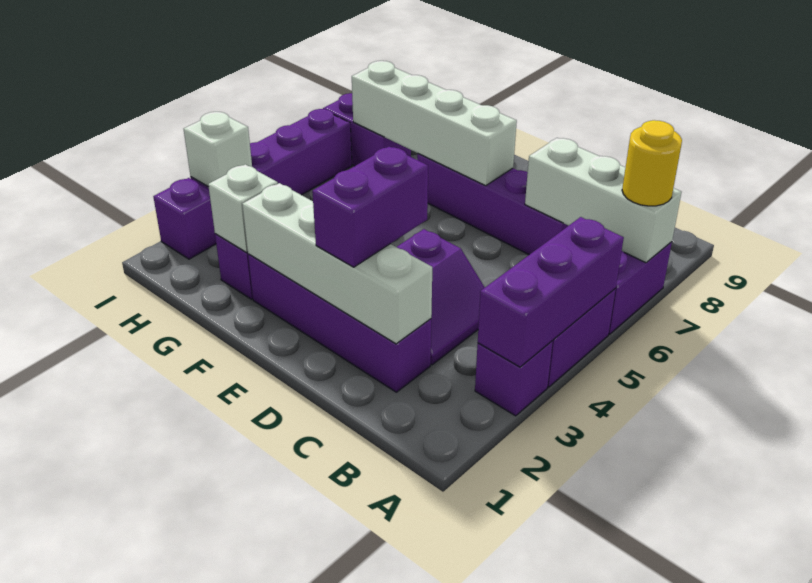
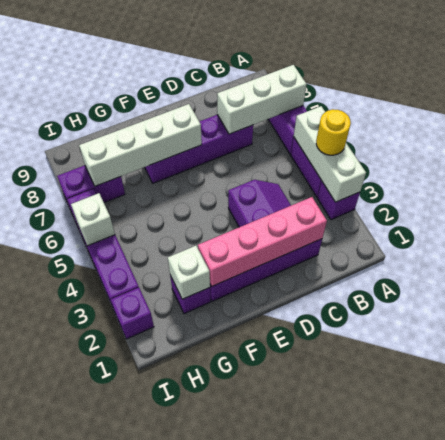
purple 1x3 brick [478,217,624,367] -> white 1x3 brick [294,106,366,202]
yellow 1x1 round brick [622,120,682,206] -> yellow 1x1 round brick moved to [316,109,351,155]
white 1x4 brick [242,183,432,344] -> pink 1x4 brick [198,197,327,286]
purple 1x2 brick [312,147,428,267] -> none
white 1x1 brick [184,112,252,186] -> white 1x1 brick moved to [71,193,115,246]

